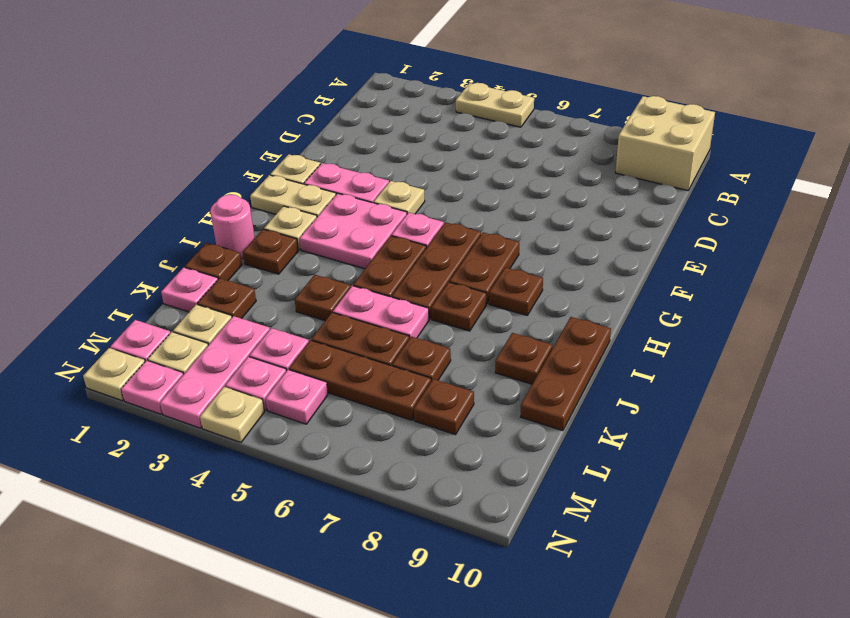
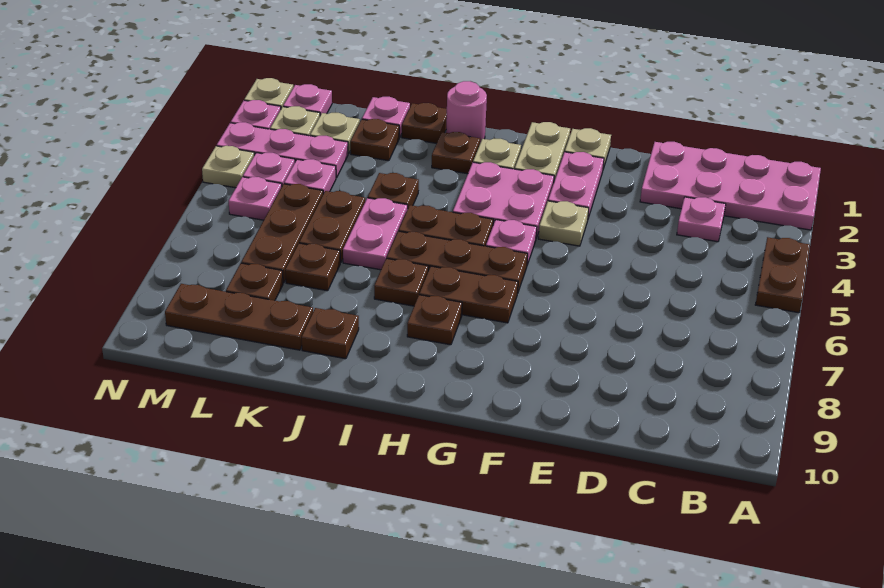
none -> pink 2x4 plate [640,142,821,230]
tan 1x2 plate [456,83,534,127] -> brown 1x2 plate [755,237,810,313]
tan 2x2 brick [615,96,715,191] -> none
none -> pink 1x1 plate [677,197,726,242]
brown 1x3 plate [521,317,611,431] -> brown 1x3 plate moved to [165,284,313,350]

